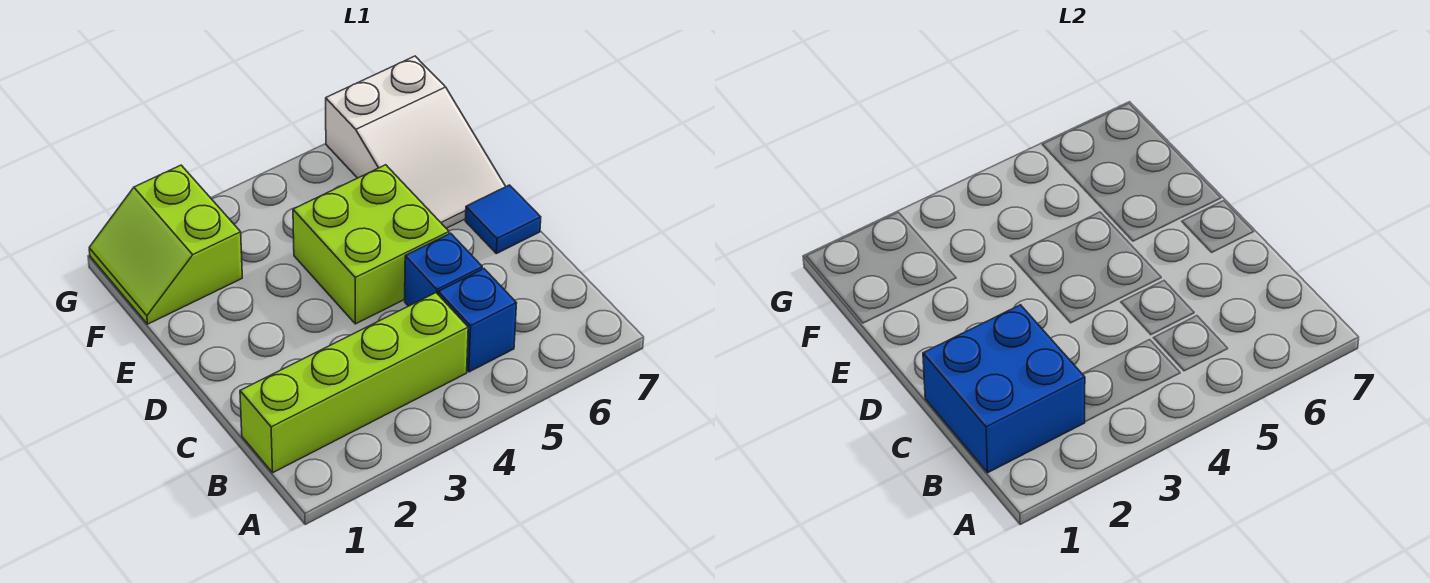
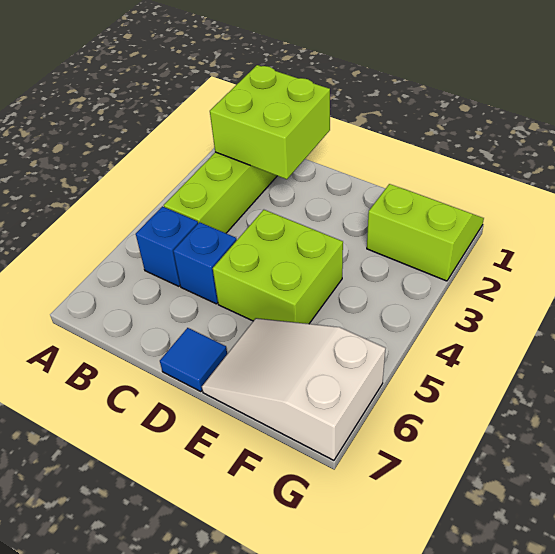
blue 2x2 brick [923,305,1085,473] -> lime 2x2 brick [210,65,330,179]

